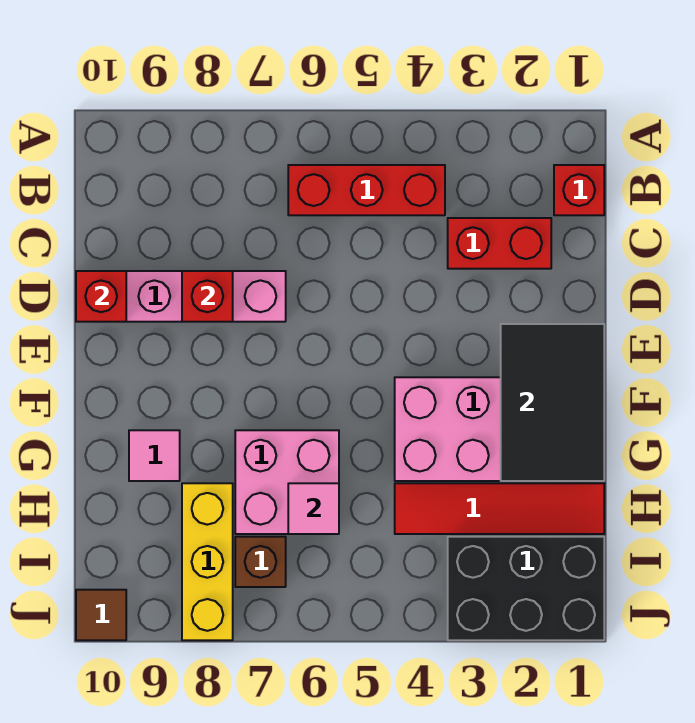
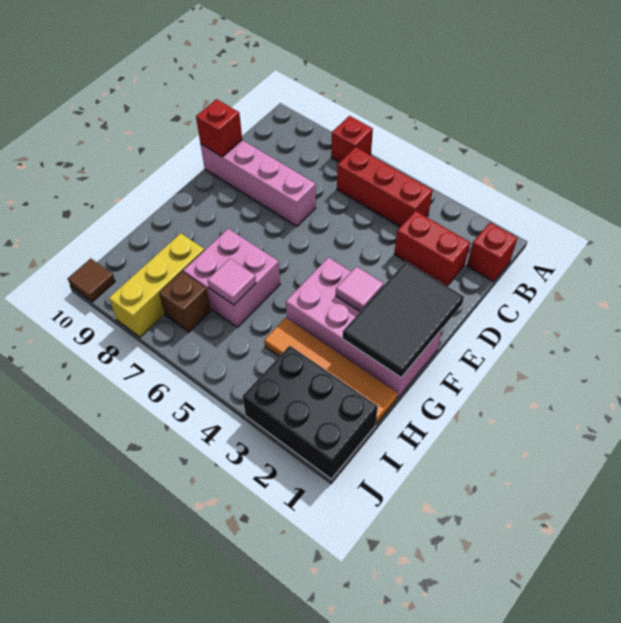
red 1x1 brick [182,271,233,322] -> red 1x1 brick moved to [331,116,373,162]
pink 1x1 tile [129,430,180,481] -> pink 1x1 tile moved to [336,267,384,312]
red 1x4 tile [395,483,604,534] -> orange 1x4 tile [264,318,398,424]

